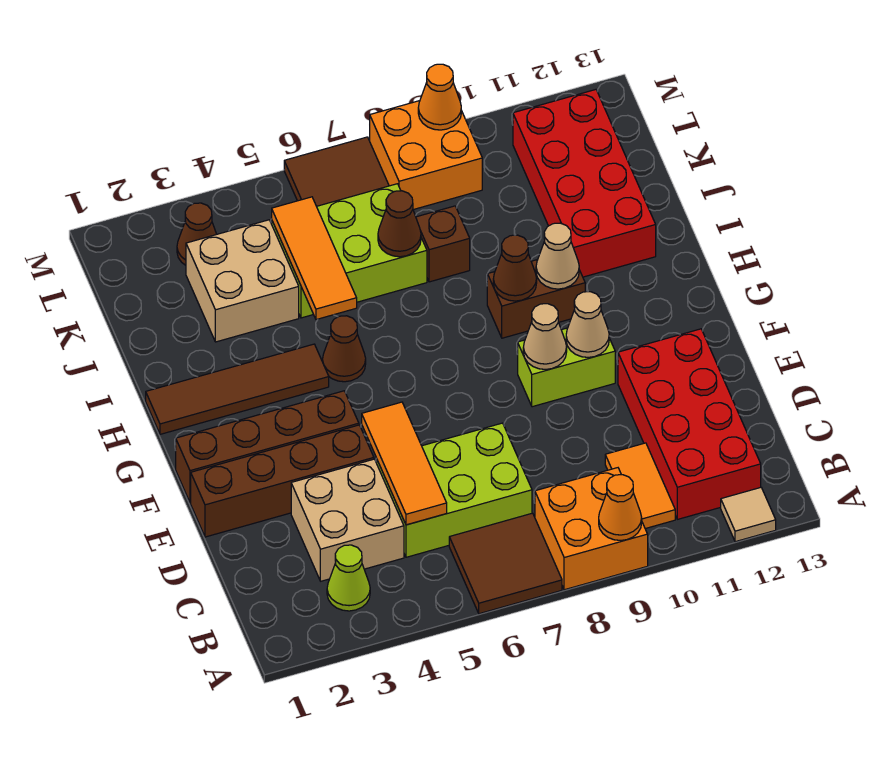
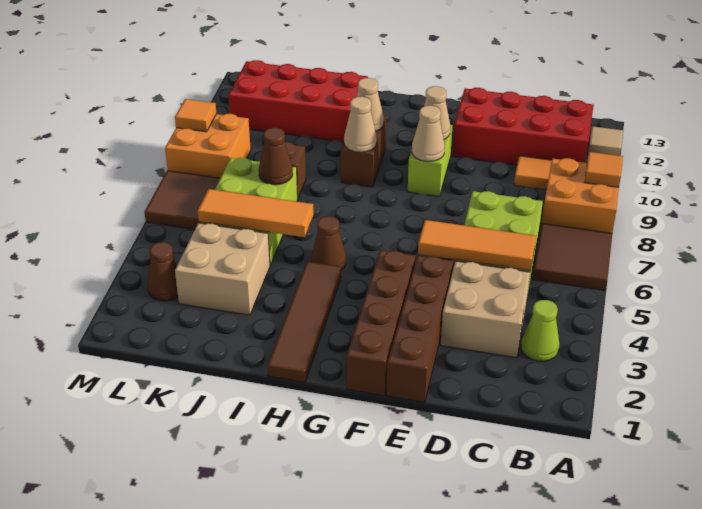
orange 1x1 cone [599,475,642,540] -> orange 1x1 tile [585,152,623,187]
brown 1x1 cone [493,235,537,301] -> tan 1x1 cone [344,97,377,152]
orange 1x1 cone [418,64,461,130] -> orange 1x1 tile [175,99,216,132]

